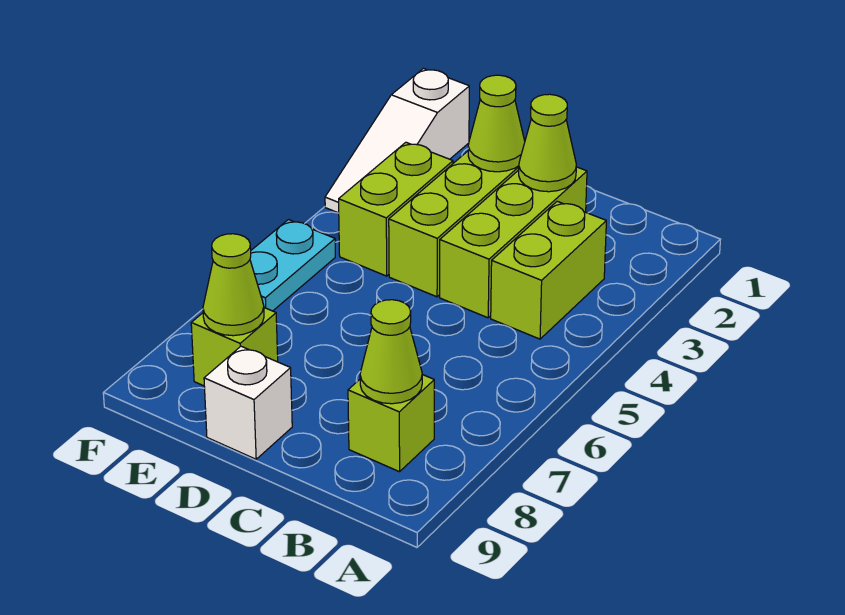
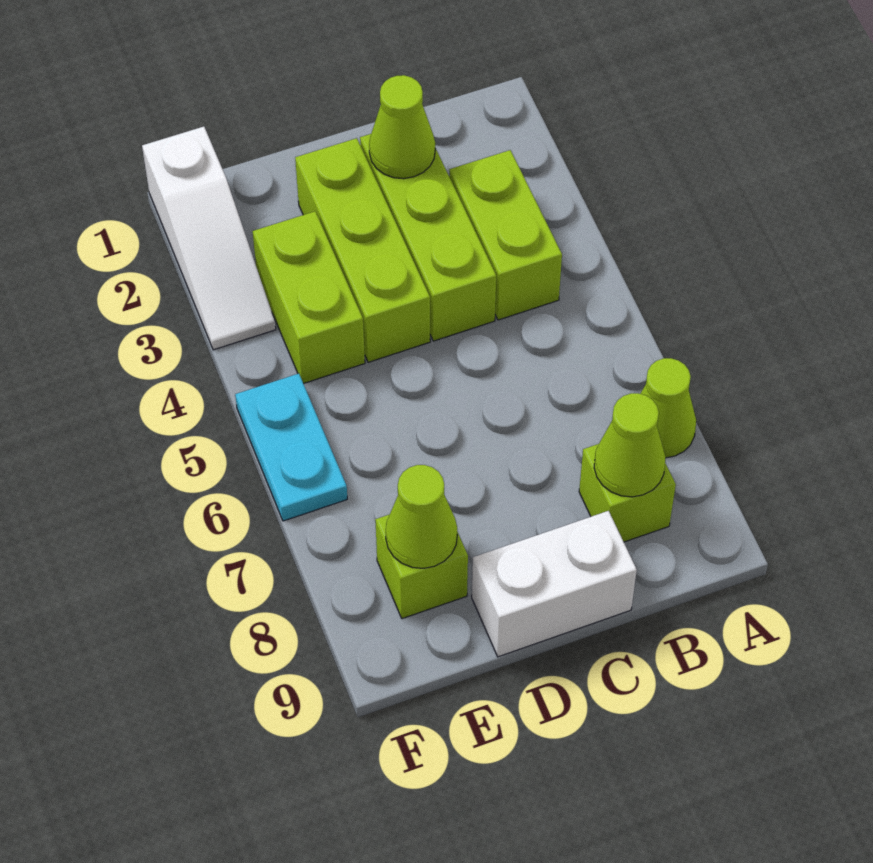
lime 1x1 cone [468,75,525,172] -> lime 1x1 cone moved to [640,358,696,458]
white 1x1 brick [204,346,292,459] -> white 1x2 brick [472,511,637,657]

